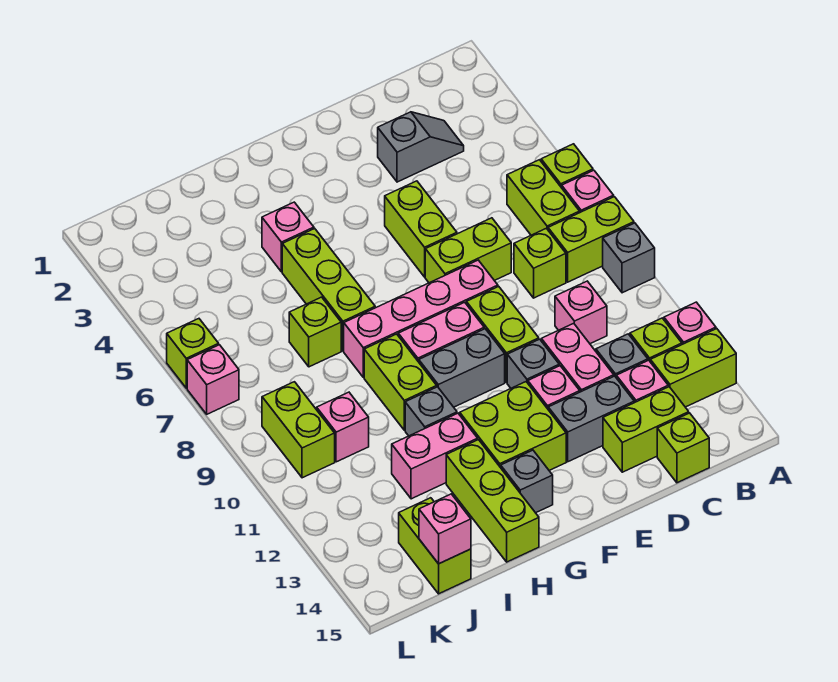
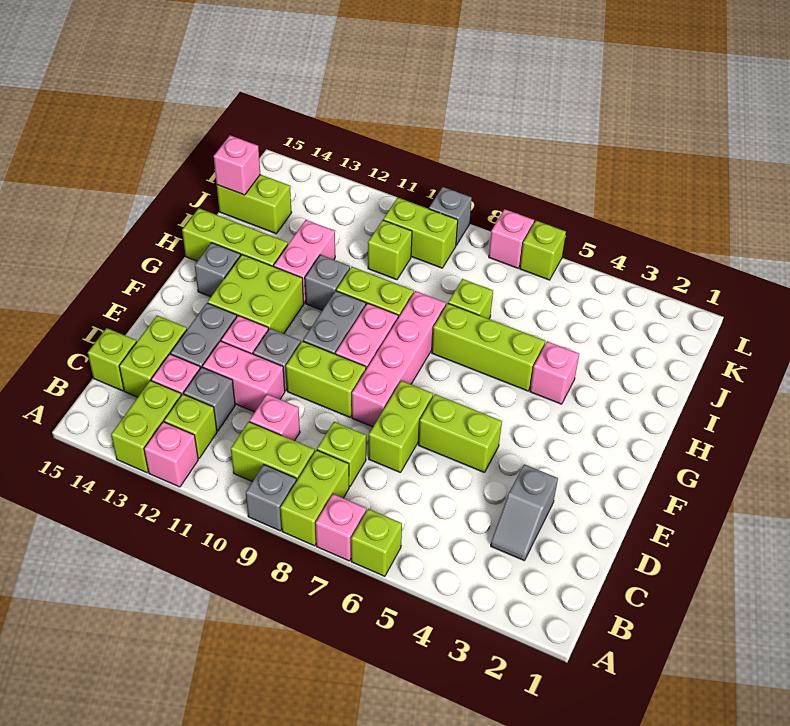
lime 1x2 brick [507,160,580,235] -> lime 1x2 brick moved to [231,422,315,482]
pink 1x1 brick [317,392,369,462] -> lime 1x1 brick [368,220,412,280]
none -> grey 1x1 brick [429,187,472,245]

